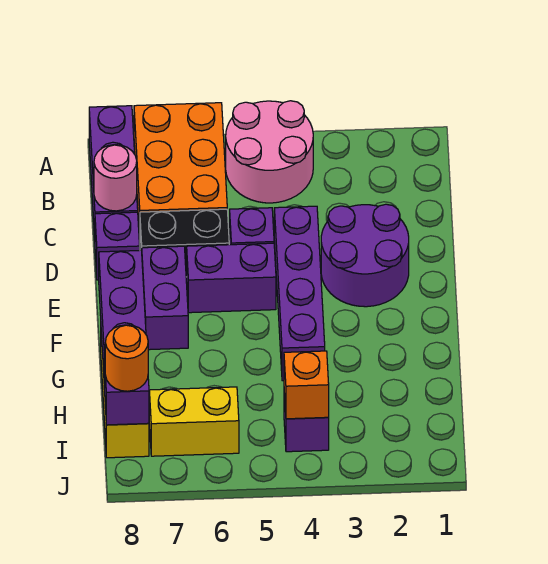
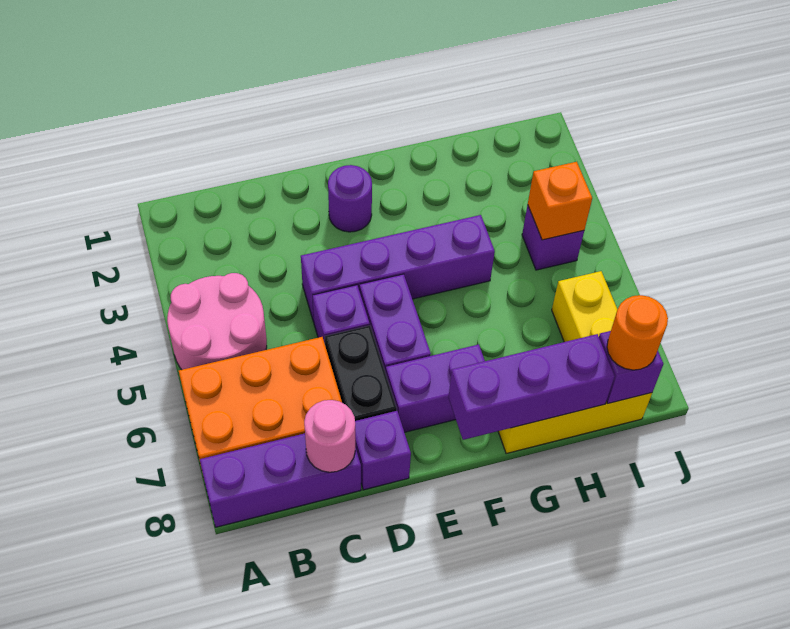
purple 2x2 round brick [321,204,409,307] -> purple 1x1 round brick [328,165,372,232]

